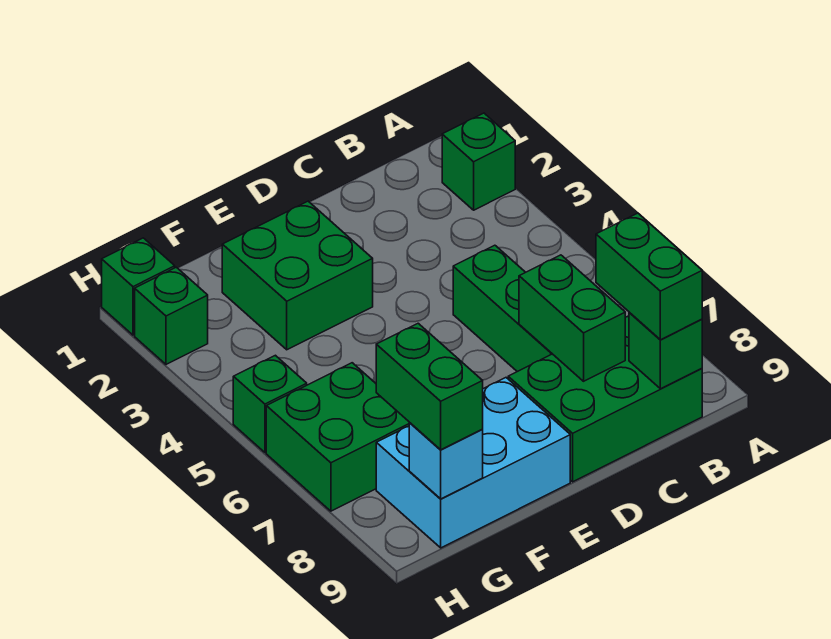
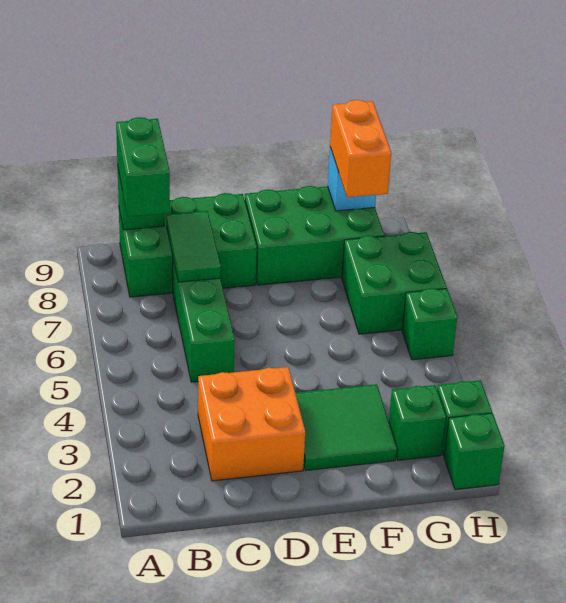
green 1x1 brick [442,113,515,210] -> green 1x1 brick moved to [389,385,446,460]
none -> orange 2x2 brick [198,367,305,481]
green 1x2 brick [519,255,625,381] -> green 1x2 tile [167,211,221,282]
green 2x2 brick [222,201,373,350] -> green 2x2 tile [295,384,397,471]
cyan 2x3 brick [376,378,570,548] -> green 2x3 brick [245,186,384,285]
green 1x2 brick [376,323,483,450] -> orange 1x2 brick [330,100,391,197]

